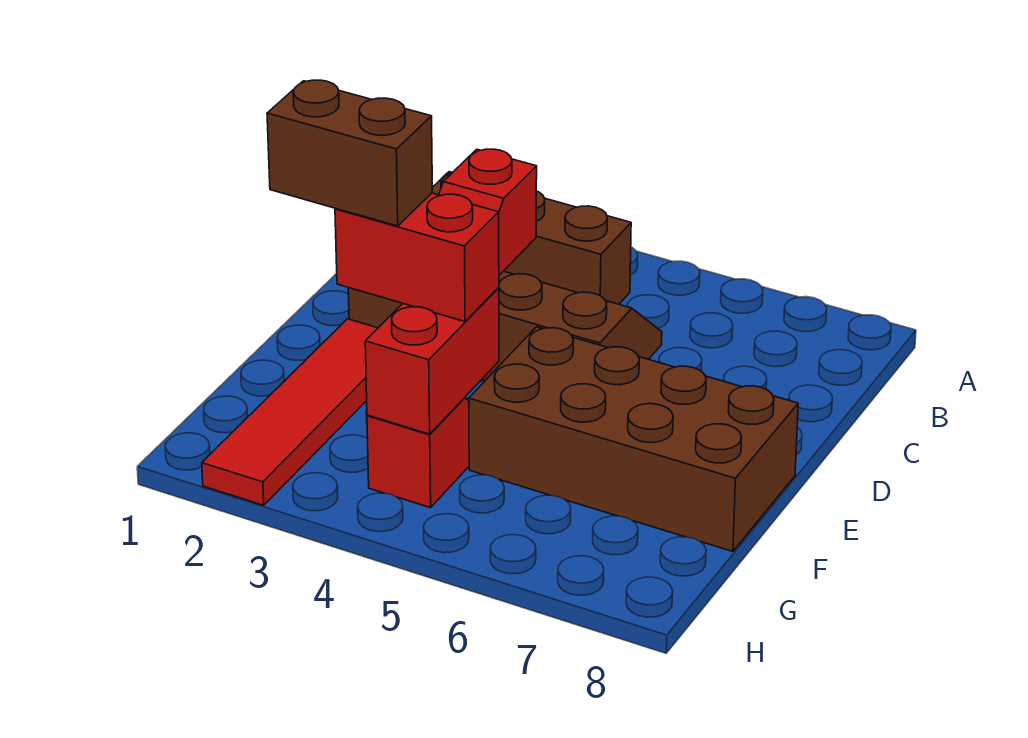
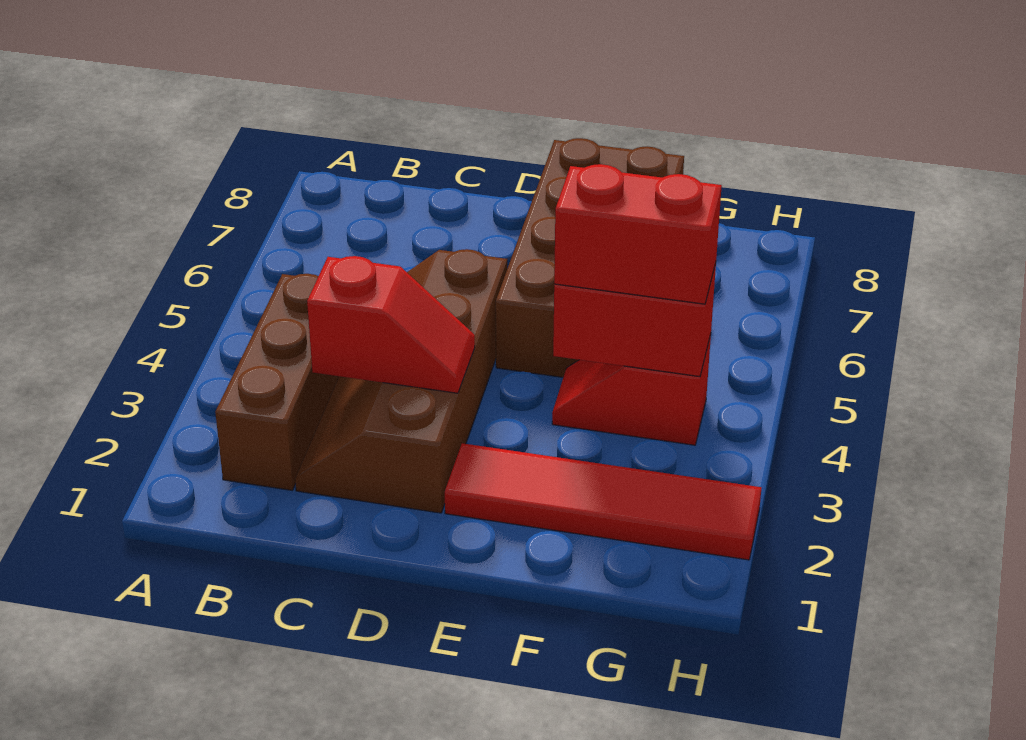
brown 1x2 brick [267,80,432,226] -> none
red 1x2 brick [335,193,499,322] -> red 1x2 brick turned to [554,164,722,304]

